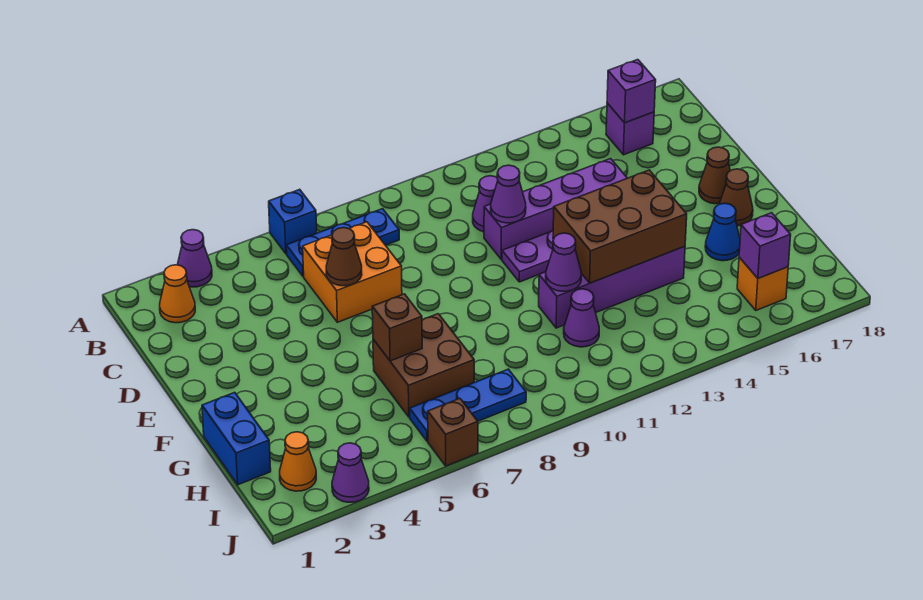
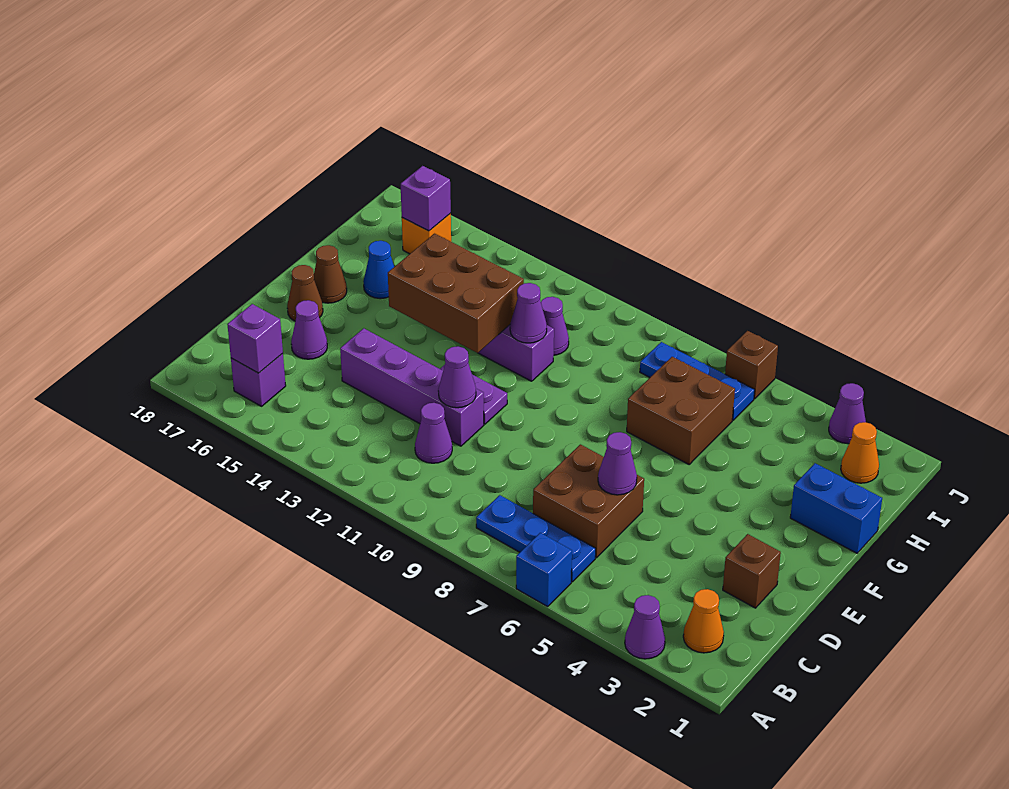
orange 2x2 brick [303,222,402,322] -> brown 2x2 brick [533,444,644,558]
brown 1x1 cone [326,228,362,286] -> purple 1x1 cone [598,432,637,495]
none -> purple 1x1 cone [291,300,327,359]
blue 1x2 brick [202,392,271,485] -> blue 1x2 brick turned to [790,463,882,553]
brown 1x1 brick [372,294,422,361] -> brown 1x1 brick moved to [723,534,781,608]

